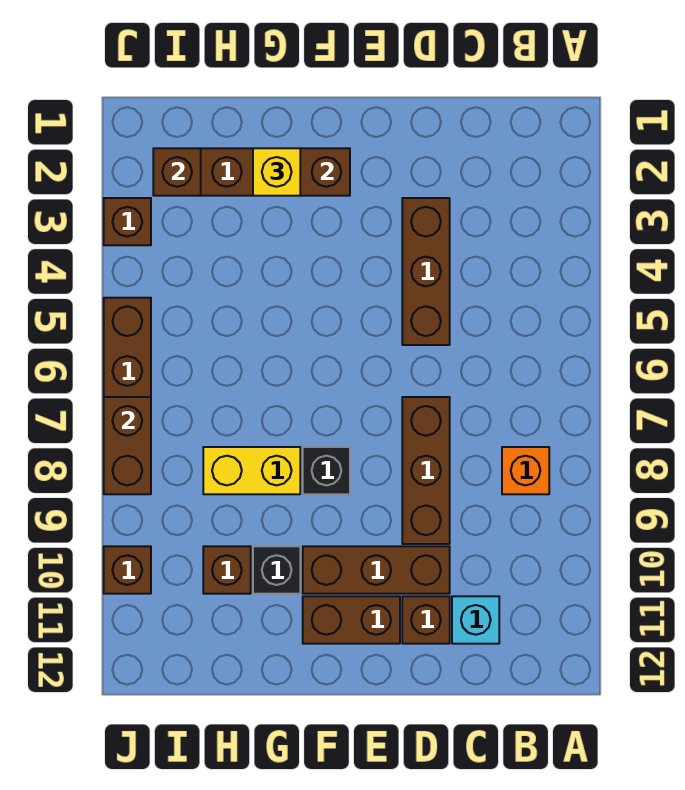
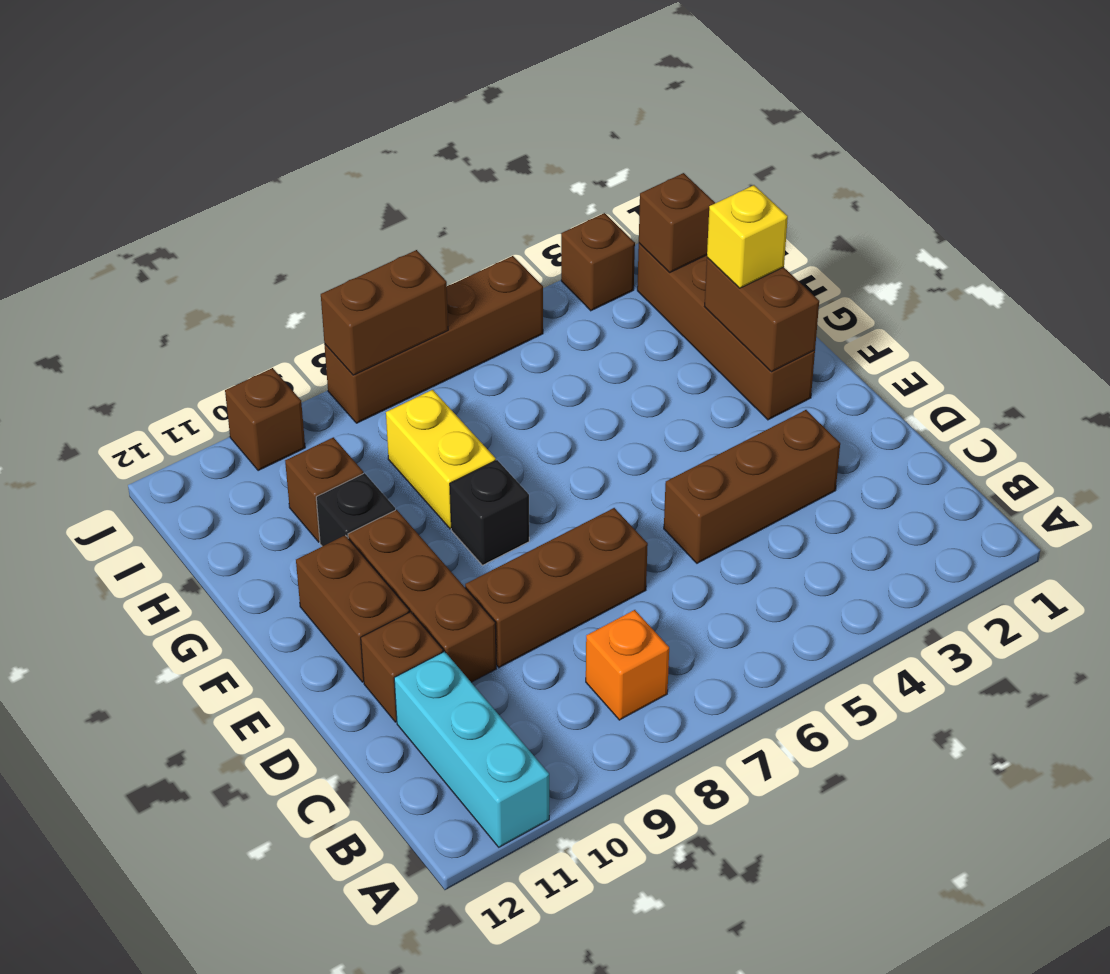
cyan 1x1 brick [452,596,499,644] -> cyan 1x3 brick [394,651,549,847]

